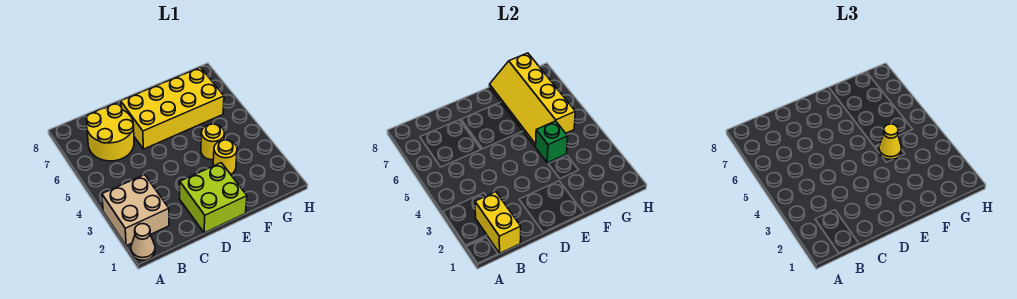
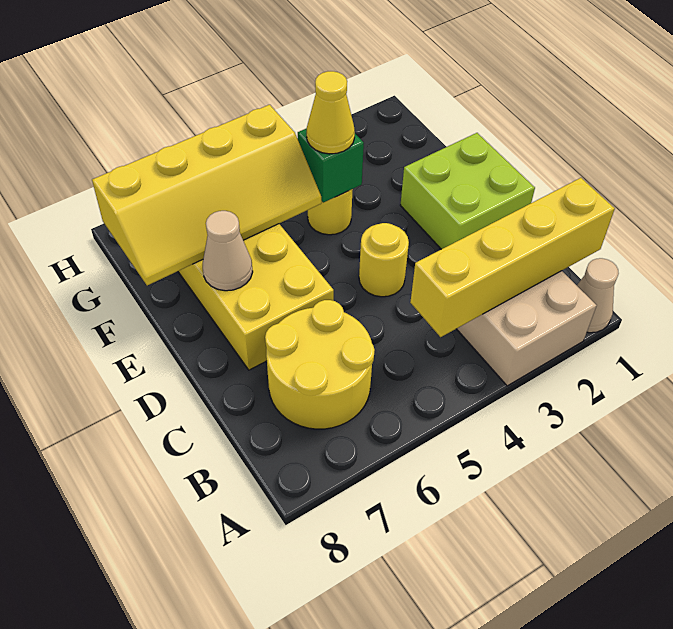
yellow 1x2 brick [475,192,521,253] -> yellow 1x4 brick [410,178,615,337]
none -> tan 1x1 cone [203,211,253,291]
yellow 1x1 round brick [213,140,237,174] -> yellow 1x1 round brick moved to [359,223,409,297]

